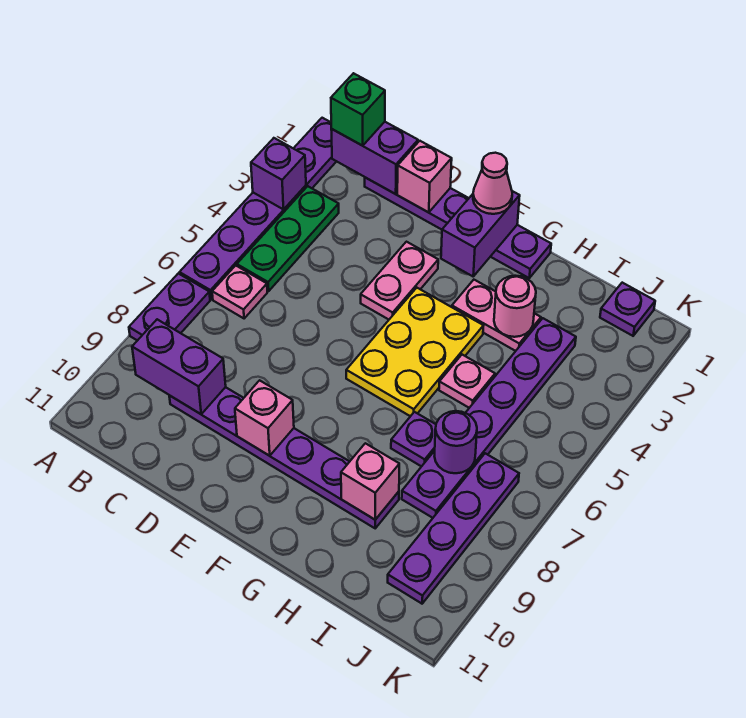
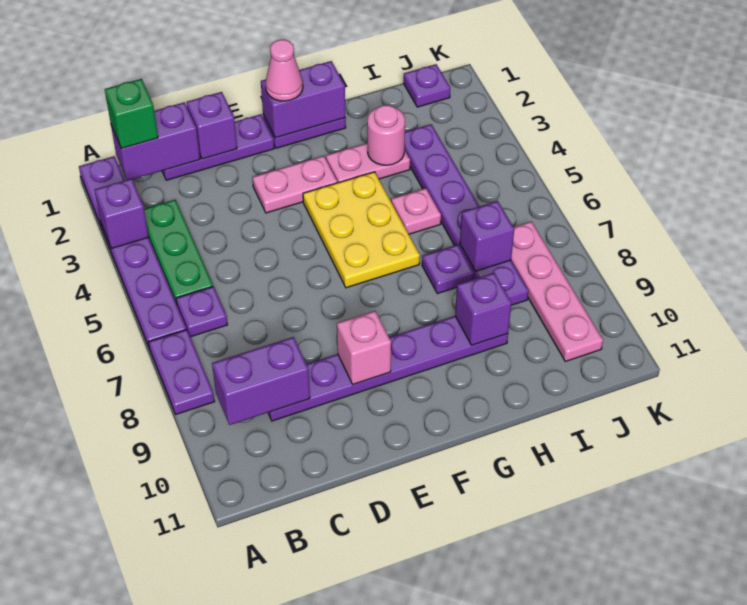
pink 1x1 plate [212,265,267,318] -> purple 1x1 plate [176,286,227,337]
pink 1x1 brick [397,141,452,213] -> purple 1x1 brick [187,92,237,159]
pink 1x2 plate [361,242,438,319] -> pink 1x2 plate turned to [252,156,338,213]
purple 1x2 brick [441,191,520,276] -> purple 1x2 brick turned to [261,61,345,138]
pink 1x1 brick [341,443,399,520] -> purple 1x1 brick [455,273,511,345]
purple 1x1 round brick [435,411,477,473] -> purple 1x1 brick [460,201,514,271]
purple 1x4 plate [388,453,519,604] -> pink 1x4 plate [511,221,603,361]

